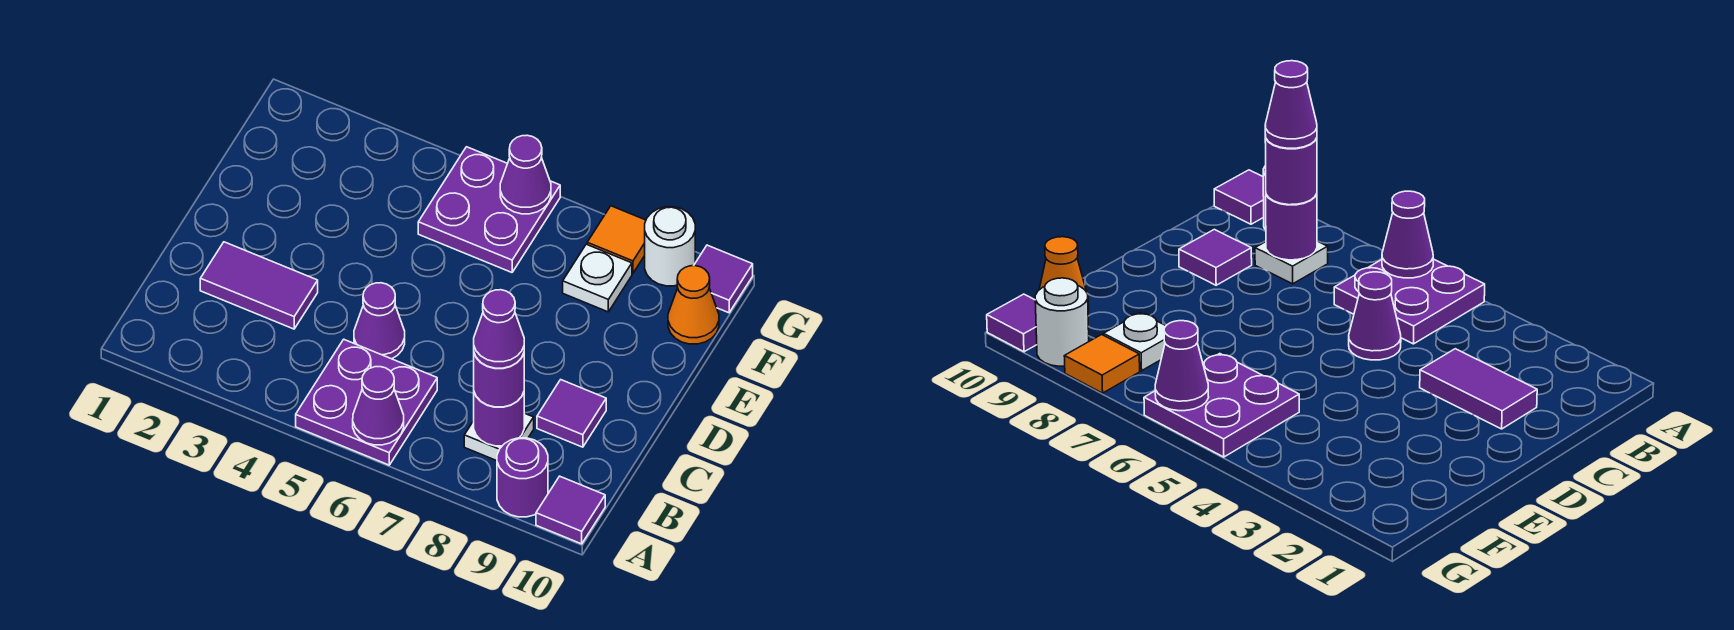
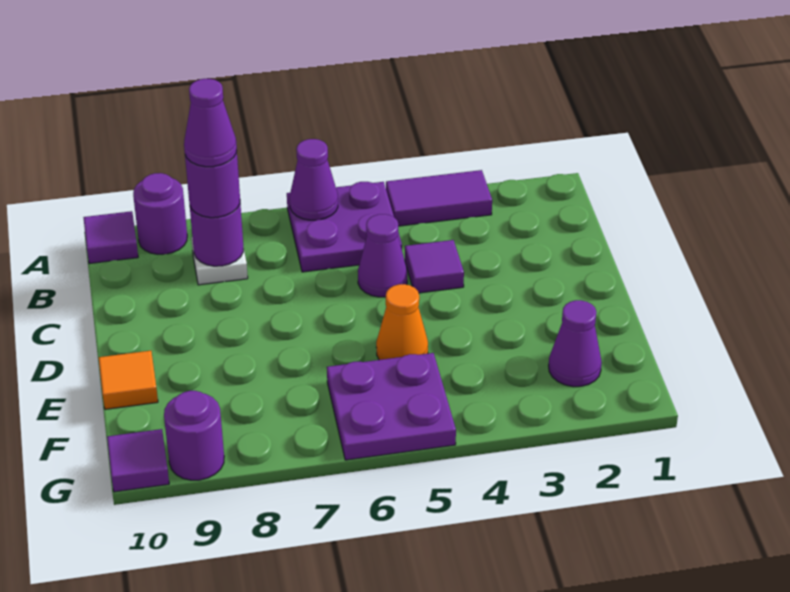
purple 1x2 tile [200,242,318,329] -> purple 1x2 tile moved to [386,170,492,226]
purple 1x1 tile [537,380,606,447] -> purple 1x1 tile moved to [405,240,464,293]
white 1x1 plate [563,244,632,312] -> none
orange 1x1 cone [668,266,719,344] -> orange 1x1 cone moved to [376,284,428,360]
purple 1x1 cone [500,135,551,214] -> purple 1x1 cone moved to [549,300,602,387]
orange 1x1 tile [587,206,646,273] -> orange 1x1 tile moved to [99,351,158,409]
white 1x1 round brick [645,207,695,286] -> purple 1x1 round brick [164,391,224,480]

